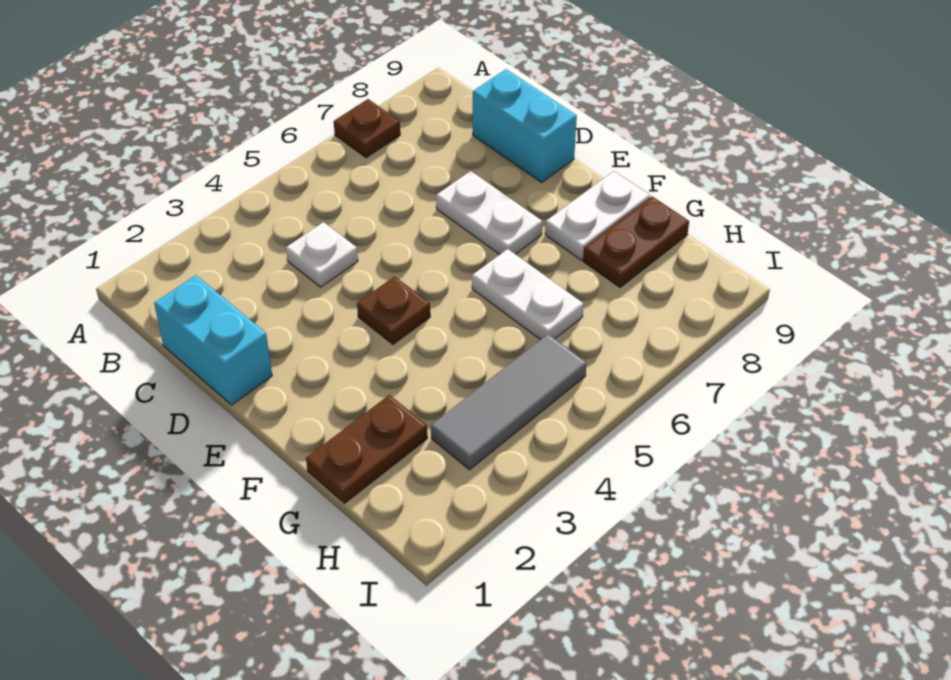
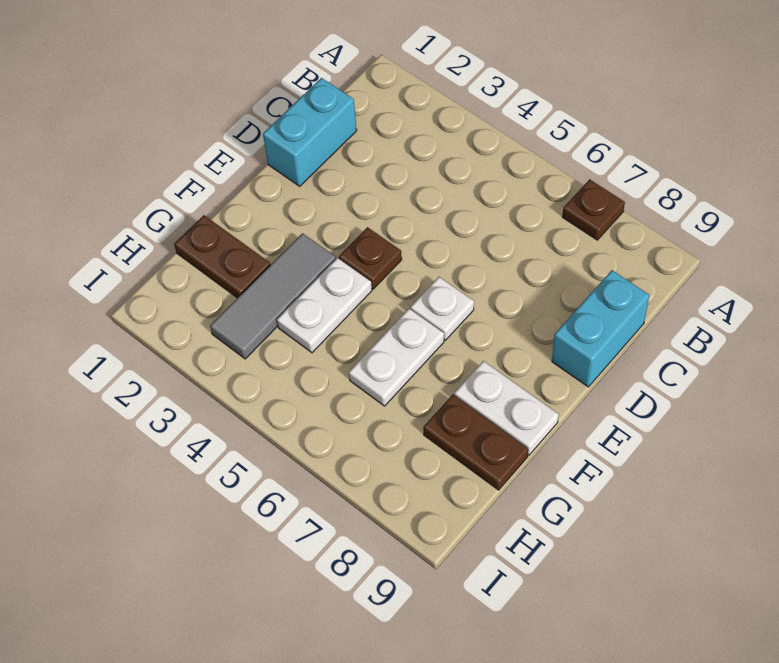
white 1x1 plate [286,222,358,287] -> white 1x1 plate moved to [410,277,474,340]
white 1x2 plate [436,171,542,254] -> white 1x2 plate moved to [277,258,372,353]
grey 1x3 tile [431,334,587,470] -> grey 1x3 tile turned to [210,233,336,359]

